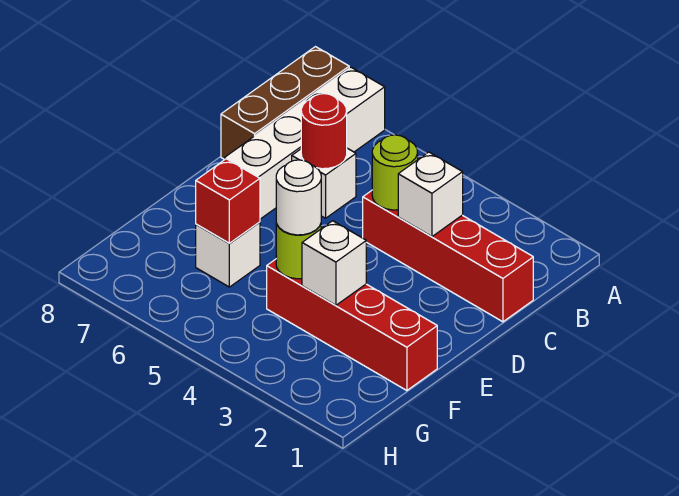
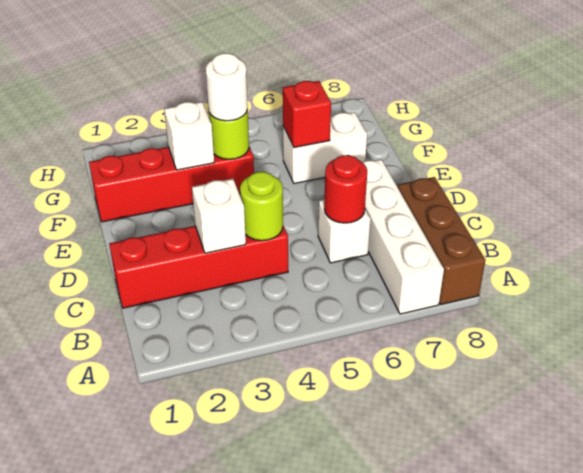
white 1x1 brick [196,222,260,287] -> white 1x2 brick [283,112,367,184]

